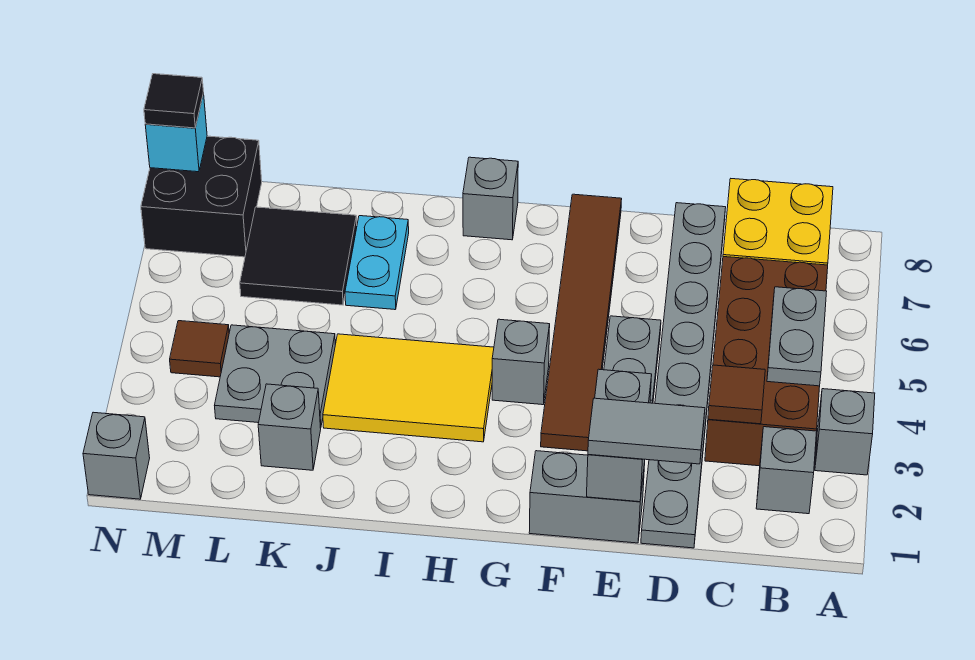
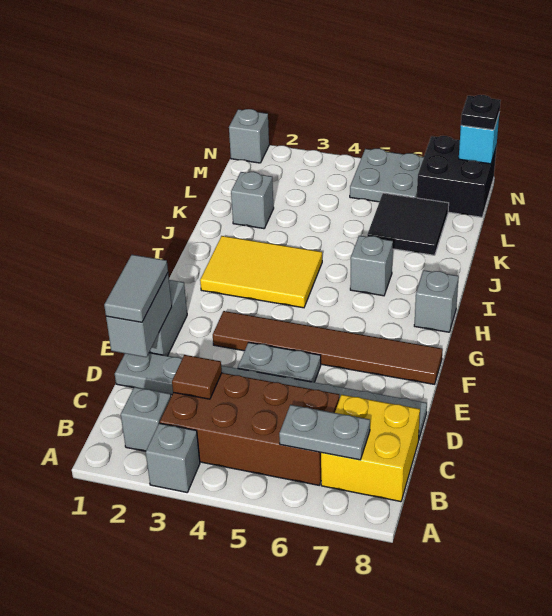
grey 1x2 plate [767,287,827,386] -> grey 1x2 plate moved to [279,405,370,460]
grey 1x2 brick [587,369,652,502] -> grey 1x2 brick turned to [106,273,172,357]
grey 1x1 brick [492,319,550,405] -> grey 1x1 brick moved to [350,236,393,296]
yellow 2x3 tile [323,334,494,442] -> yellow 2x3 tile turned to [200,236,322,308]
cyan 1x2 plate [345,216,409,310] -> none
grey 2x2 plate [214,325,335,428] -> grey 2x2 plate moved to [350,149,424,202]
brown 1x1 tile [170,321,229,377] -> none
black 1x1 tile [144,74,203,128] -> black 1x1 plate [461,95,501,130]

